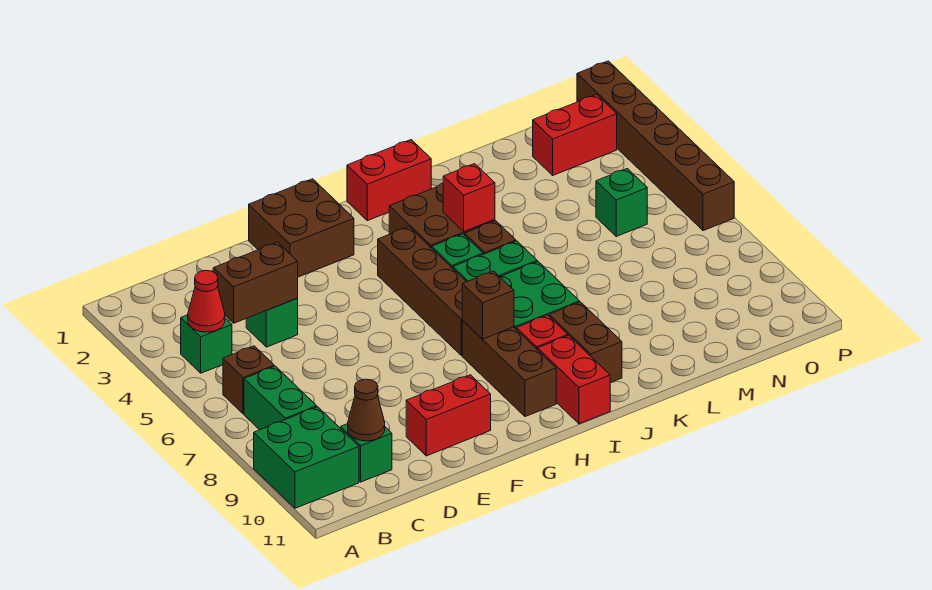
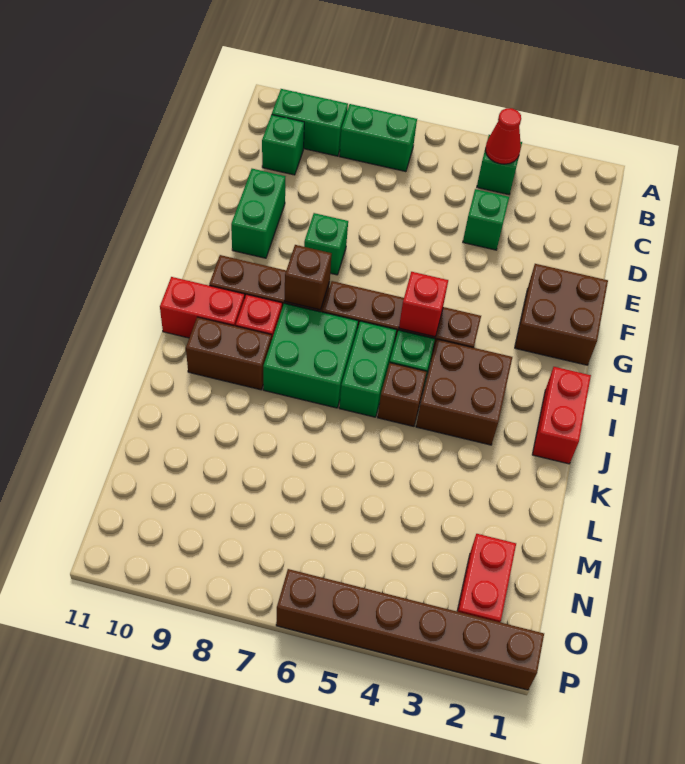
green 2x2 brick [254,407,359,508] -> green 1x2 brick [272,89,348,156]
brown 1x1 brick [223,346,274,414] -> none
brown 1x2 brick [213,242,298,323] -> none
brown 1x1 cone [348,379,385,441] -> none
red 1x2 brick [406,375,491,456] -> green 1x2 brick [231,169,285,258]
red 1x1 brick [443,164,495,231] -> red 1x1 brick moved to [399,272,448,337]
green 1x1 brick [596,169,647,236] -> green 1x1 brick moved to [304,213,348,275]

